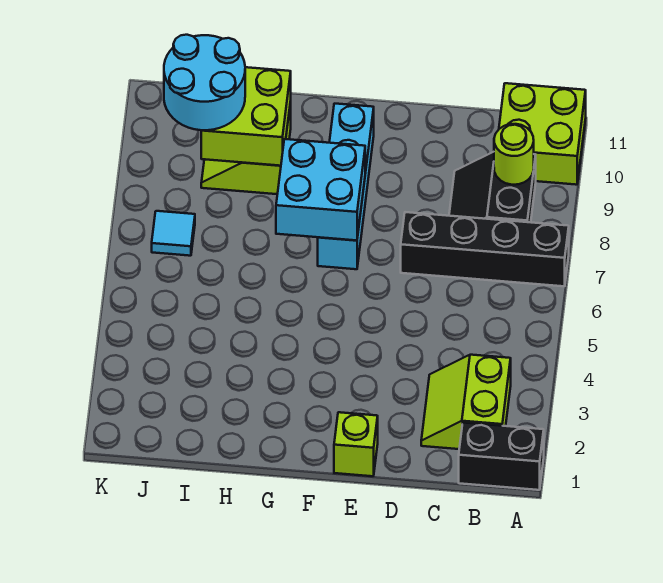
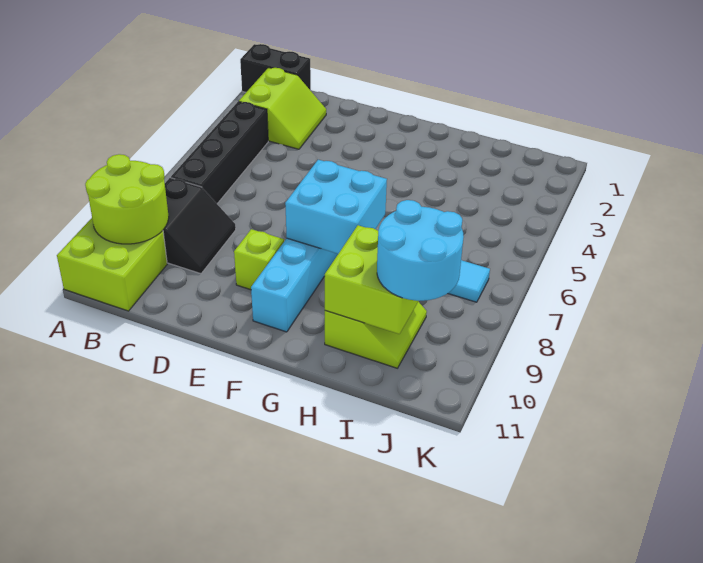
black 1x4 brick [401,212,569,286] -> black 1x4 brick turned to [171,101,268,204]
lime 1x1 round brick [494,124,534,185] -> lime 2x2 round brick [85,154,169,244]
lime 1x1 brick [334,412,378,476] -> lime 1x1 brick moved to [234,229,284,290]

